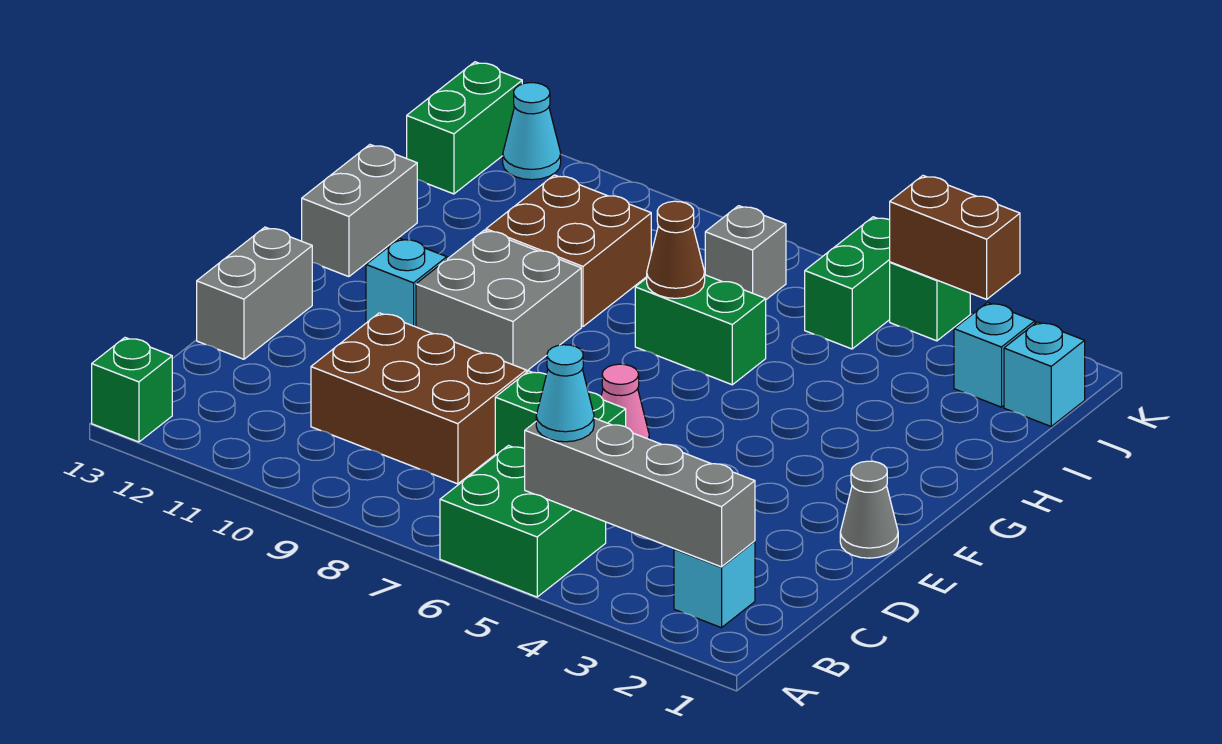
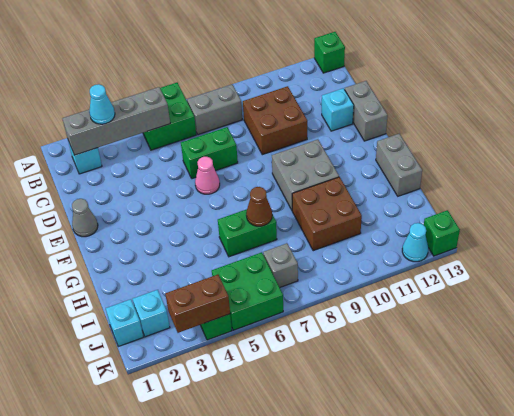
cyan 1x1 cone [536,345,594,442] -> cyan 1x1 cone moved to [89,84,115,124]
none -> grey 1x2 brick [187,84,242,135]
brown 2x3 brick [311,313,526,484] -> brown 2x2 brick [243,86,307,155]
cyan 1x1 brick [366,238,447,327] -> cyan 1x1 brick moved to [322,88,354,131]
green 1x2 brick [805,217,890,349] -> green 2x2 brick [212,252,283,330]
green 1x2 brick [407,62,522,194] -> green 1x1 brick [424,210,460,256]

